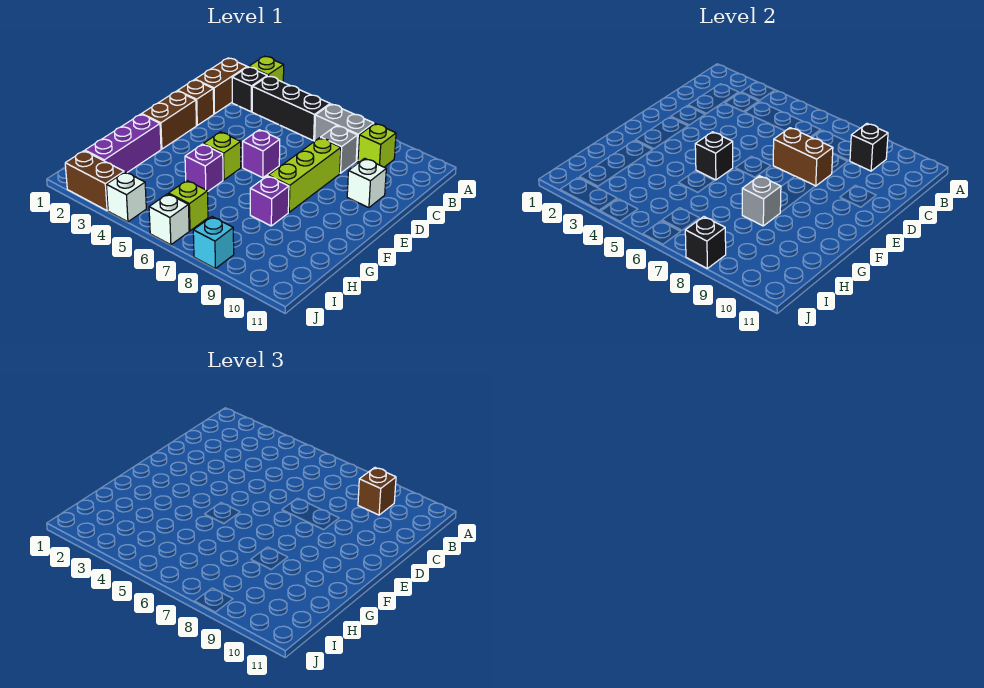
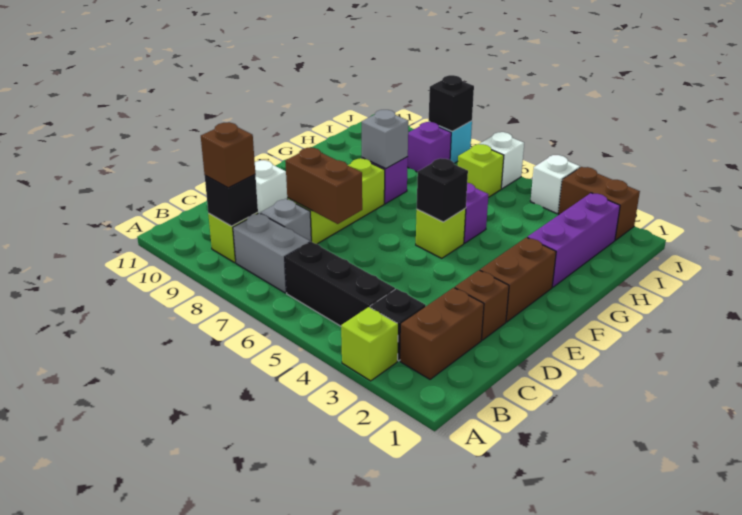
purple 1x1 brick [243,130,280,178] -> purple 1x1 brick moved to [407,122,451,172]

